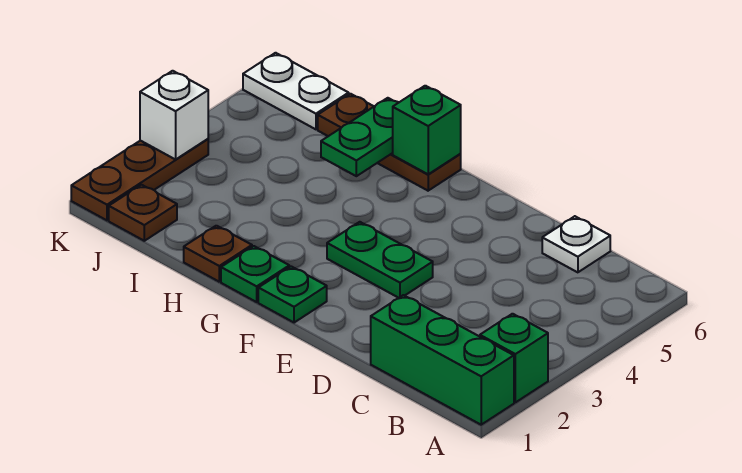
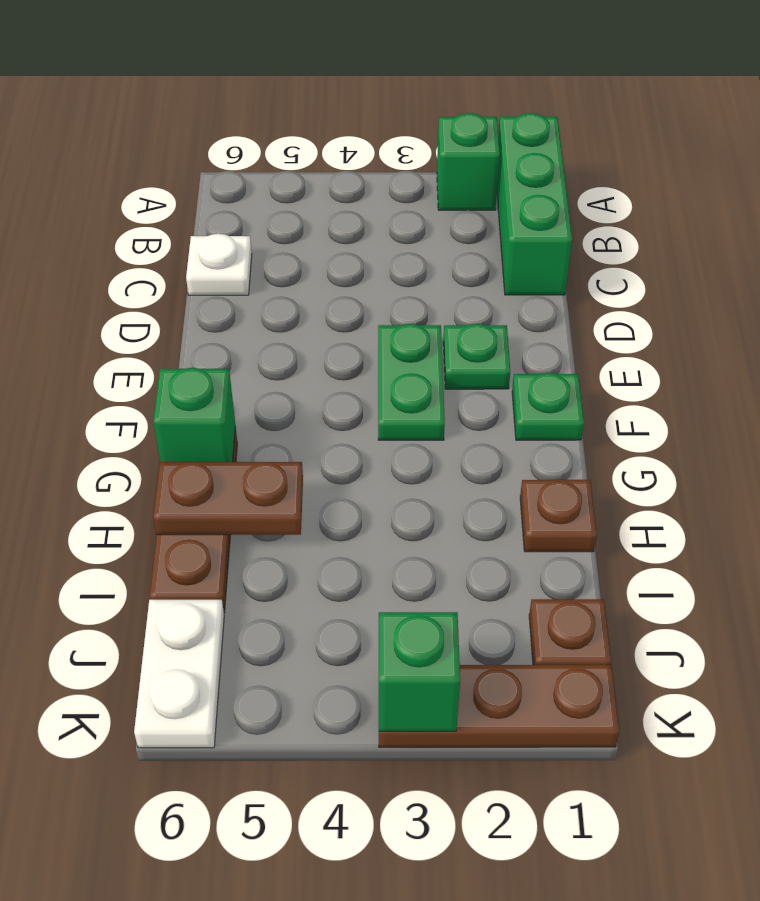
green 1x1 plate [221,246,289,302] -> green 1x1 plate moved to [443,324,510,389]
green 1x2 plate [321,98,399,176] -> brown 1x2 plate [153,462,303,535]
white 1x1 brick [140,71,208,159] -> green 1x1 brick [379,612,460,731]

